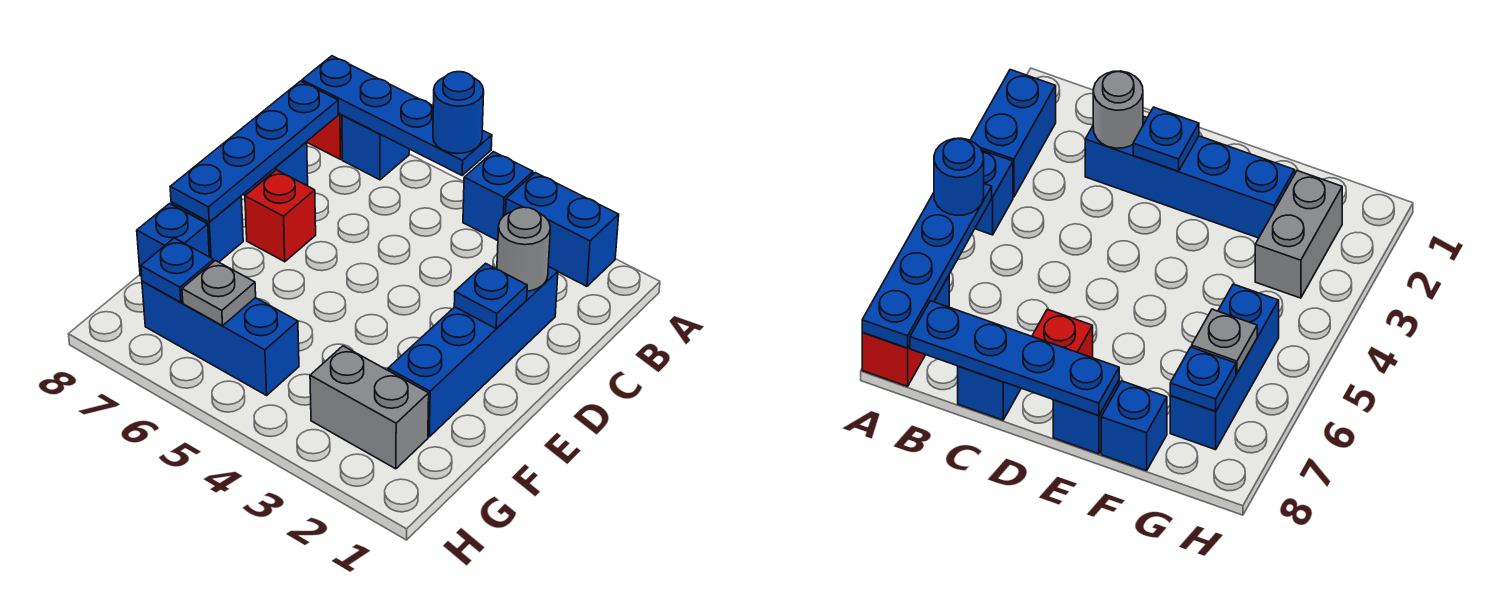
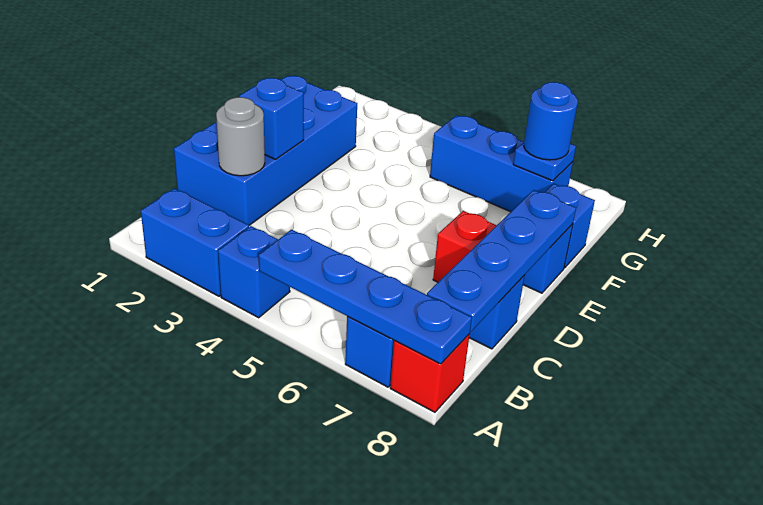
blue 1x1 round brick [433,72,484,154] -> blue 1x1 round brick moved to [524,82,578,160]
blue 1x4 brick [388,266,558,437] -> blue 2x4 brick [174,76,357,225]
blue 1x1 plate [454,263,527,329] -> blue 1x1 brick [239,78,304,159]
grey 1x2 brick [310,346,429,469] -> none
grey 1x1 plate [182,261,256,326] -> none

